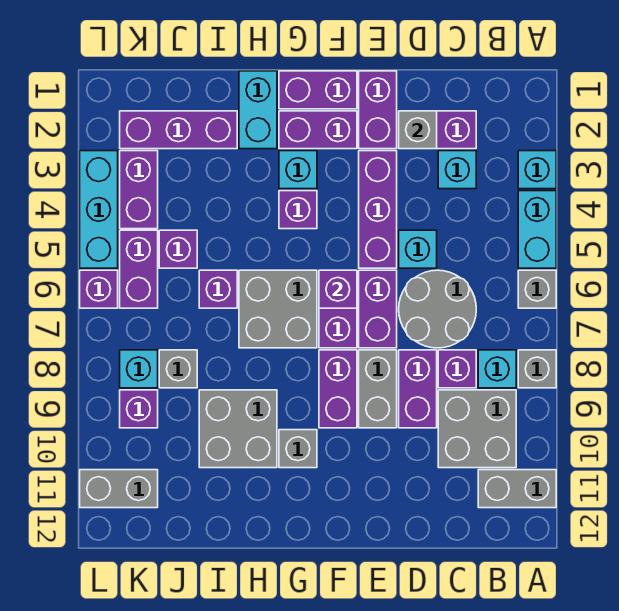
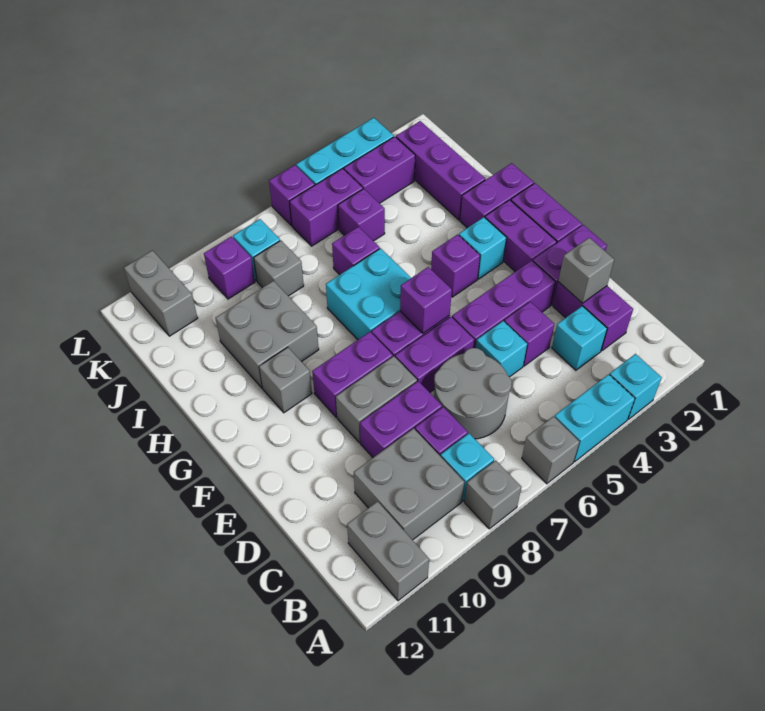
none -> purple 1x1 brick [504,302,554,366]
grey 2x2 brick [239,270,317,348] -> cyan 2x2 brick [326,248,411,340]
cyan 1x2 brick [239,71,277,149] -> purple 1x2 brick [460,163,534,228]

